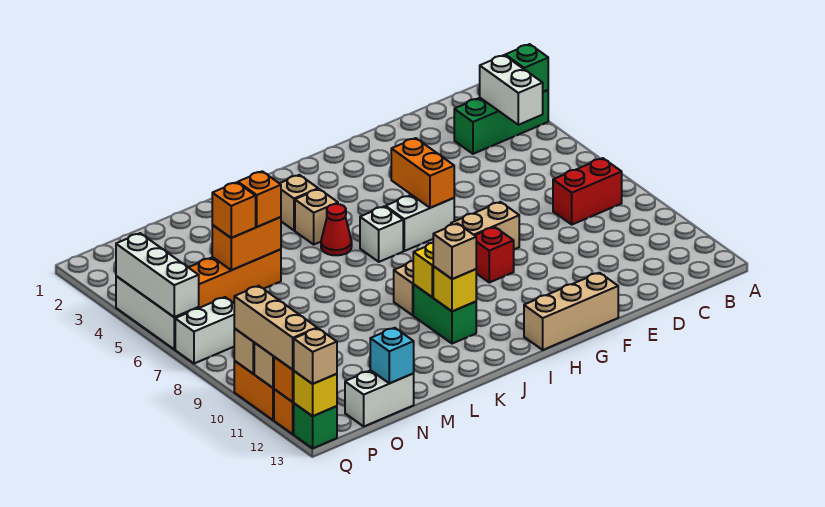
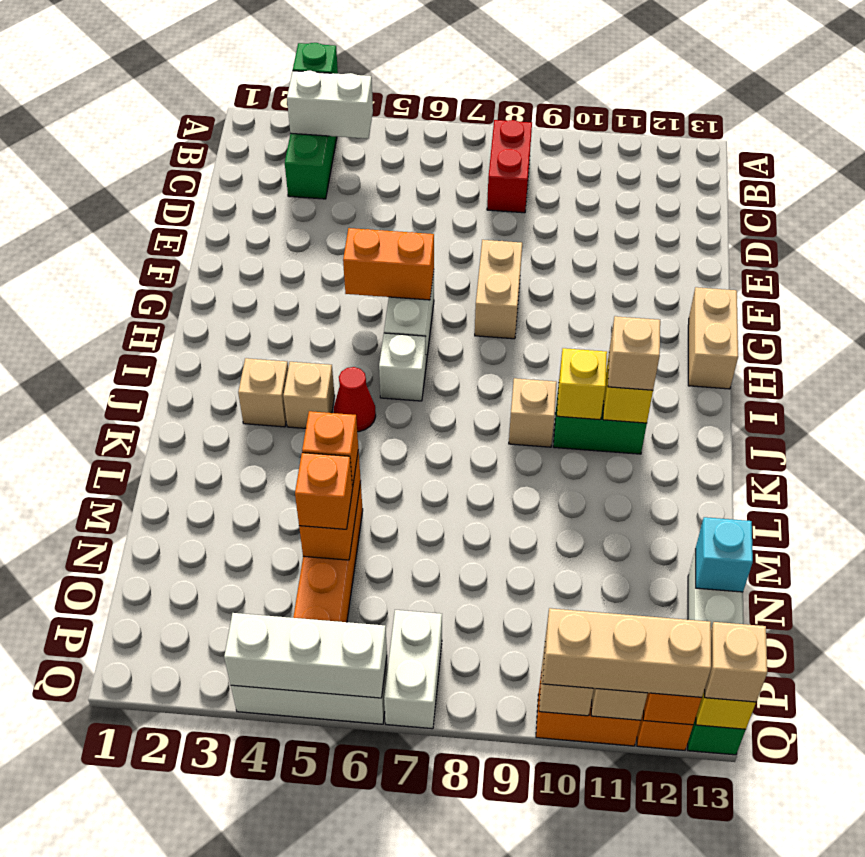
tan 1x3 brick [524,273,618,350] -> tan 1x2 brick [688,287,738,389]
red 1x1 brick [475,227,514,282] -> none

